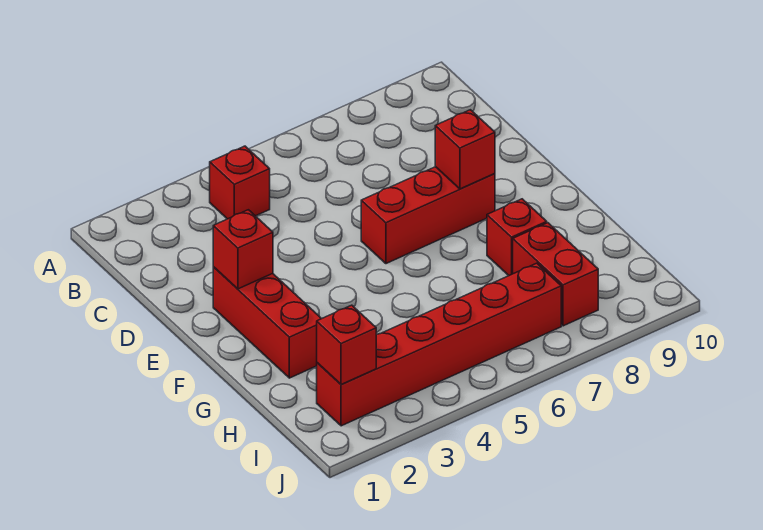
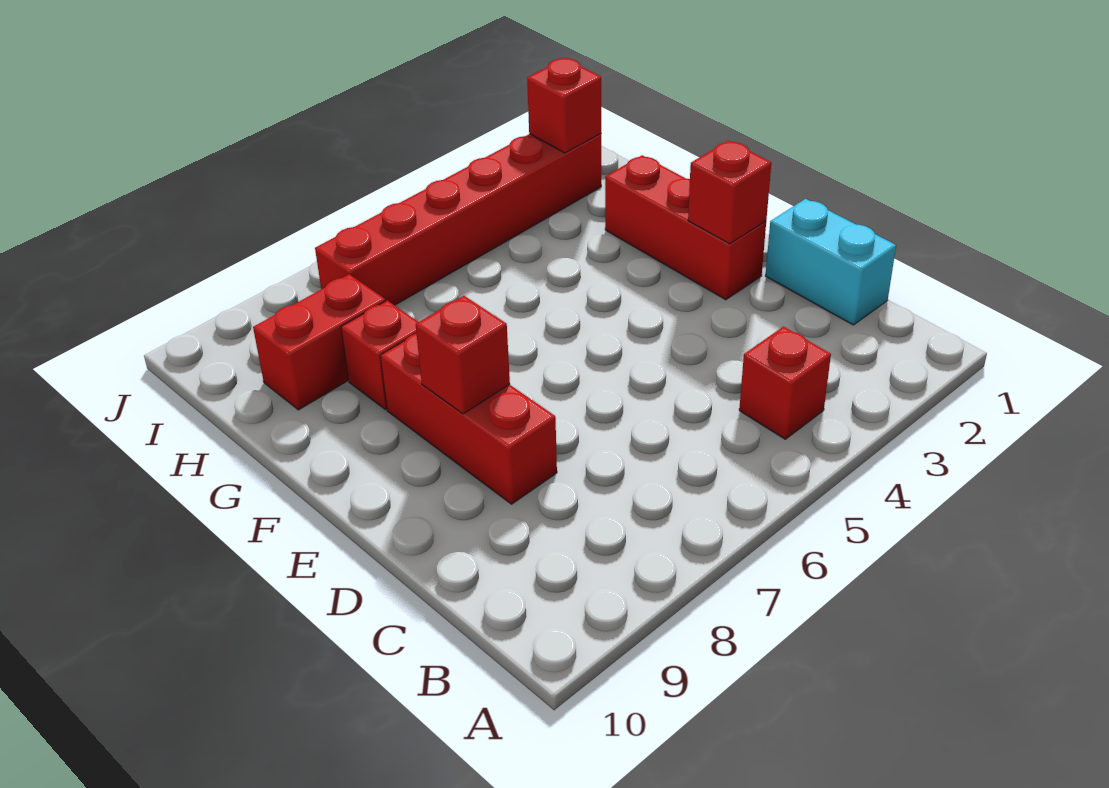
none -> cyan 1x2 brick [765,199,896,325]
red 1x3 brick [361,167,495,264] -> red 1x3 brick turned to [381,334,557,504]
red 1x2 brick [513,223,598,326] -> red 1x2 brick turned to [253,274,386,410]

